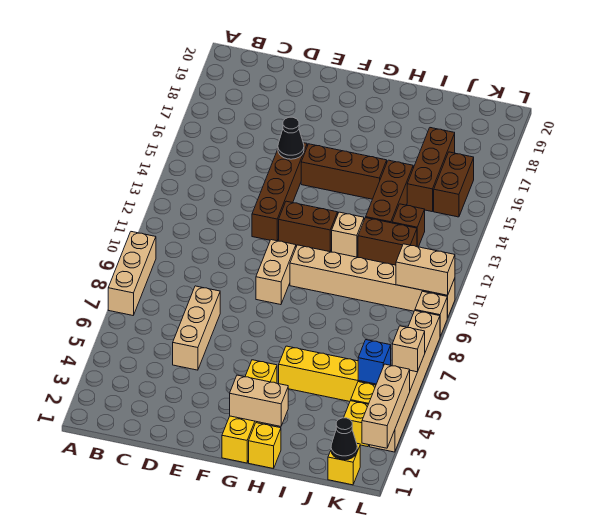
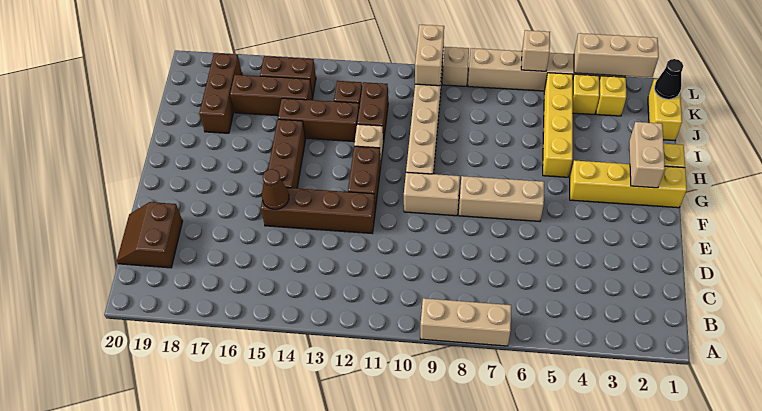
none -> brown 2x2 slope [117,202,183,268]
tan 1x3 brick [173,286,220,370] -> tan 1x3 brick moved to [459,176,544,221]
black 1x1 cone [278,117,304,159] -> brown 1x1 cone [262,169,289,209]
none -> brown 1x3 brick [199,53,242,133]
yellow 1x1 brick [328,444,360,485] -> yellow 1x2 brick [648,79,682,141]
blue 1x1 brick [358,340,391,384] -> none

